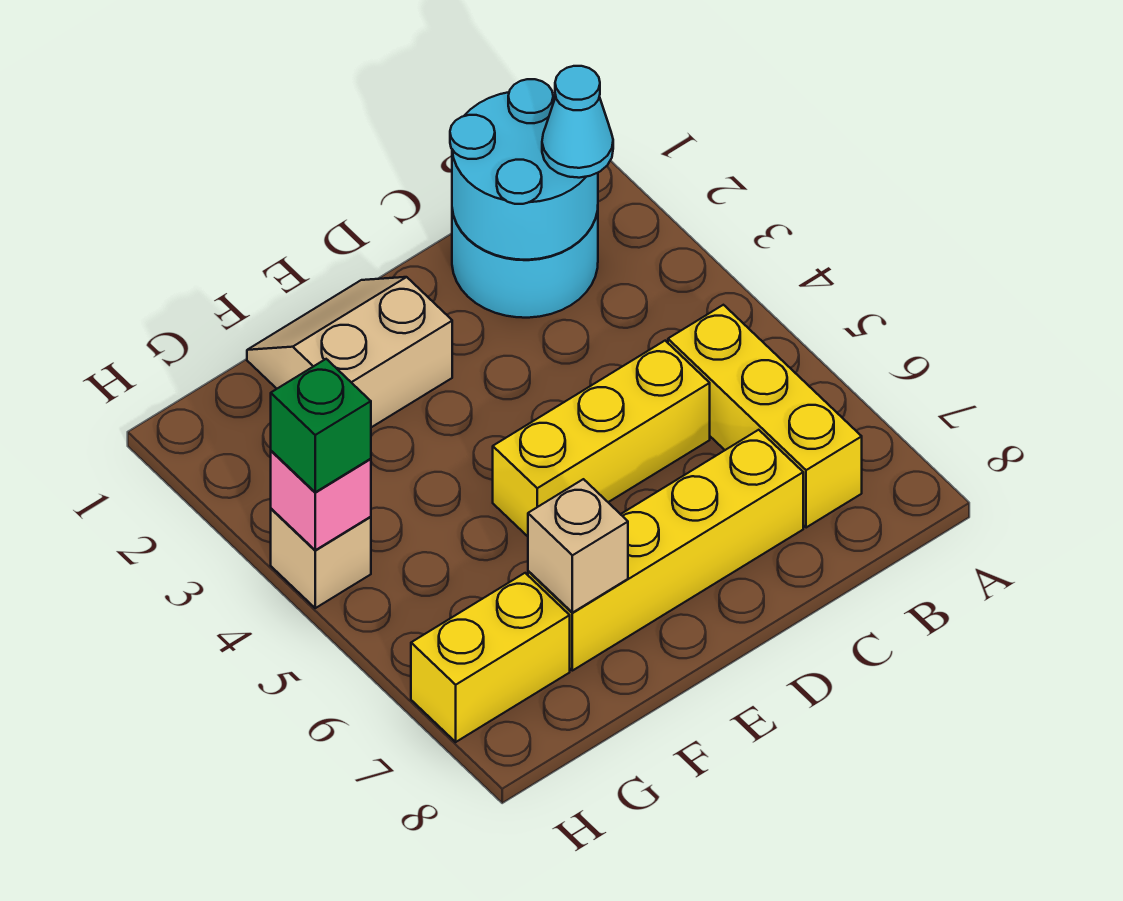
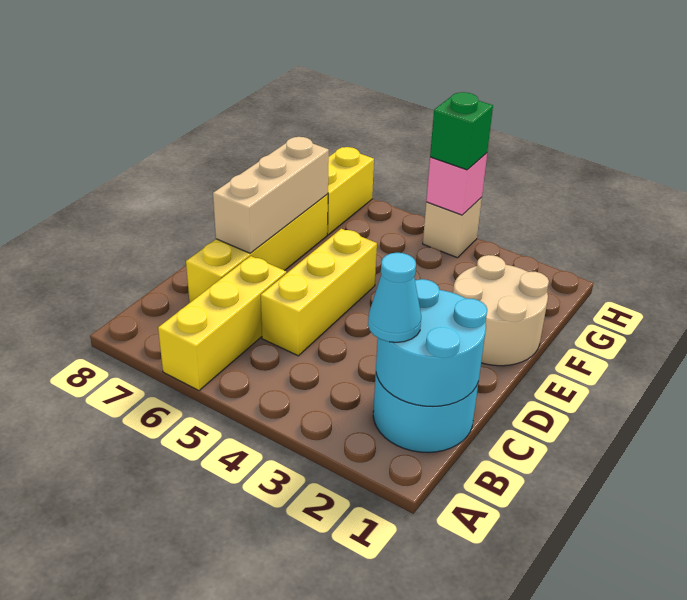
yellow 1x3 brick [668,305,862,528] -> yellow 1x3 brick turned to [158,256,286,391]
tan 2x2 slope [247,277,452,427] -> tan 2x2 round brick [453,255,549,366]
tan 1x1 brick [528,479,628,613] -> tan 1x3 brick [213,137,329,253]

